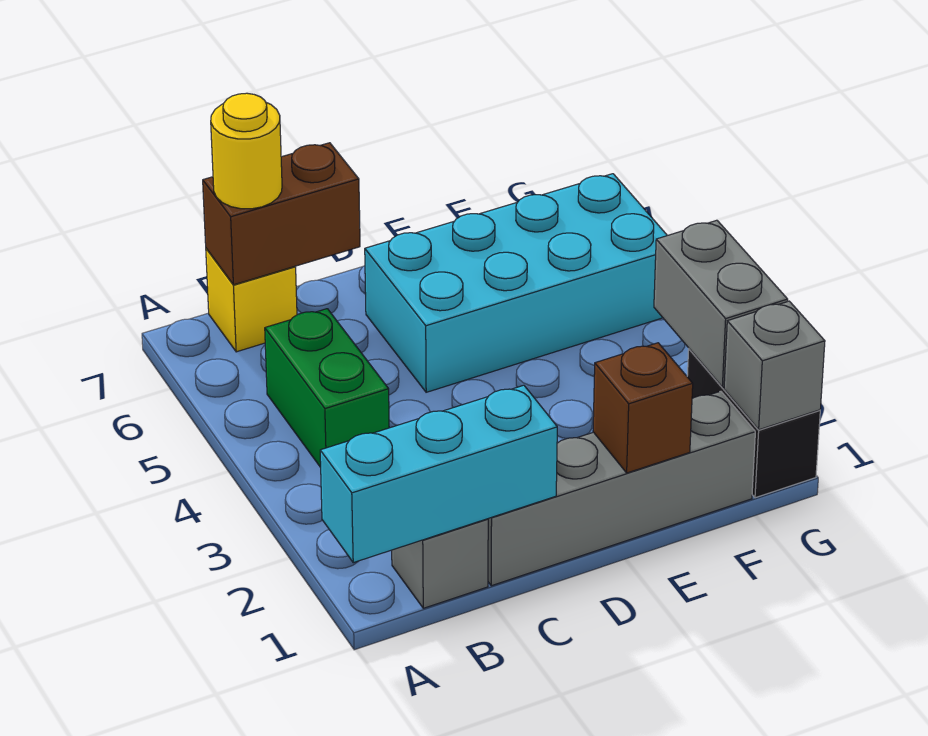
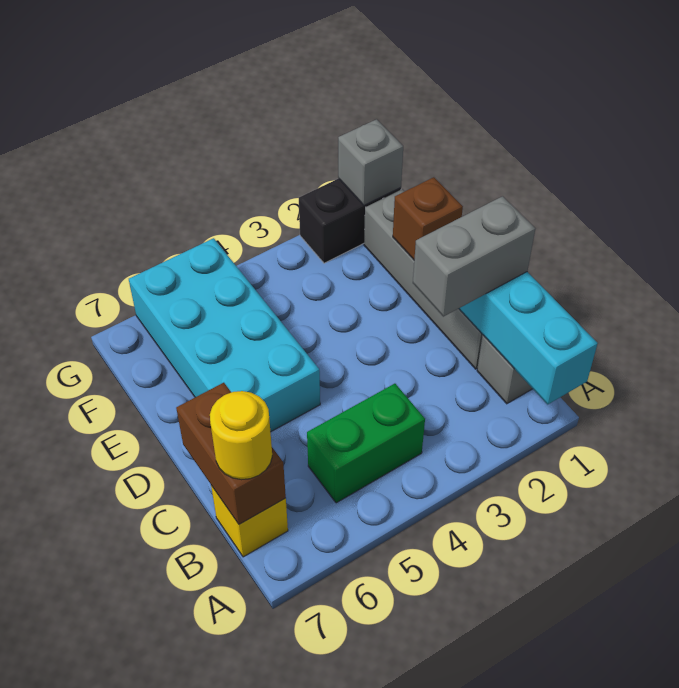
grey 1x2 brick [654,220,788,387] -> grey 1x2 brick moved to [413,196,535,317]

